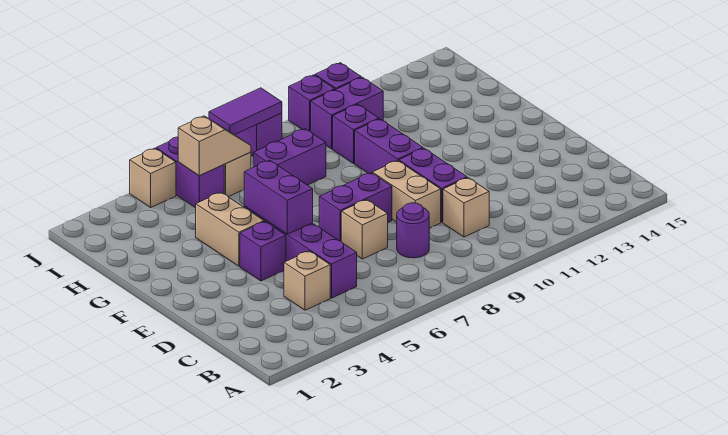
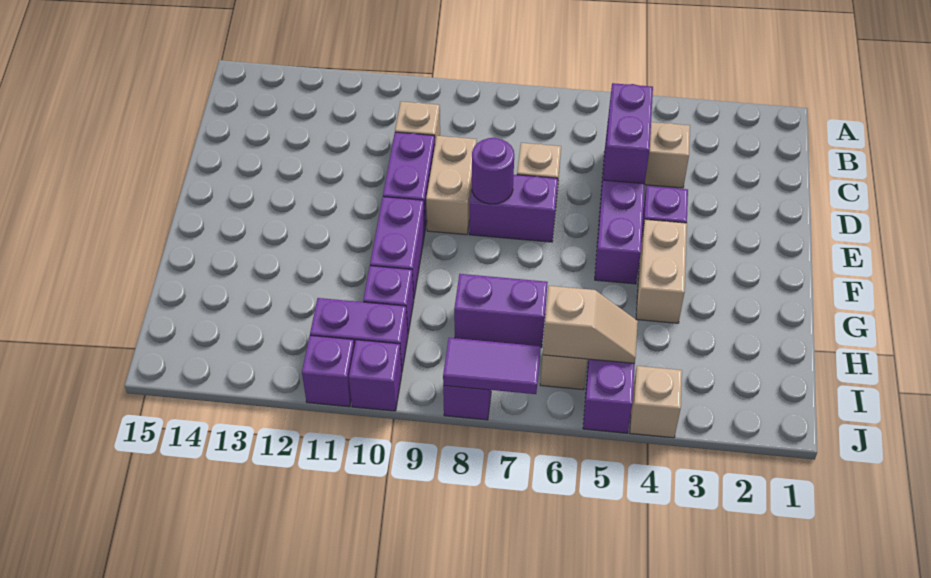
purple 1x1 round brick [397,203,429,258] -> purple 1x1 round brick moved to [472,138,514,204]
purple 1x2 brick [244,160,313,234] -> purple 1x2 brick moved to [603,83,653,184]
tan 1x2 slope [178,116,251,176] -> tan 1x2 slope turned to [543,286,638,363]

